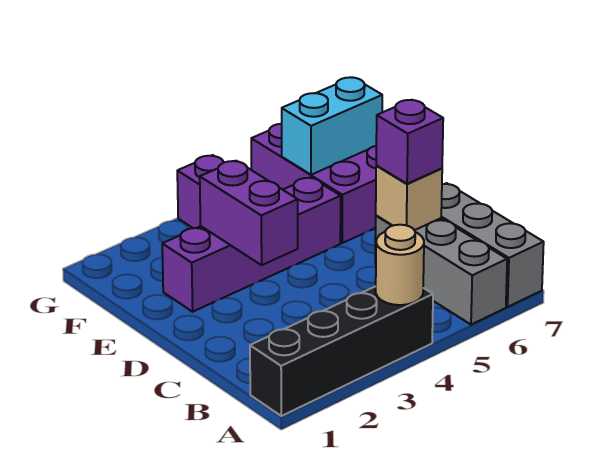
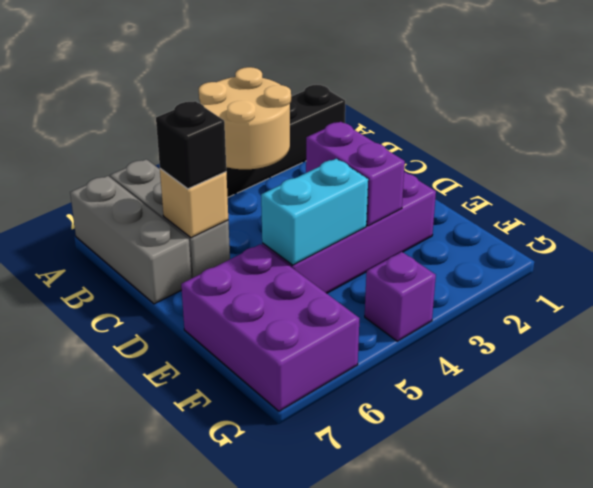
tan 1x1 round brick [376,225,424,305] -> tan 2x2 round brick [199,67,291,169]
purple 1x1 brick [376,100,443,184] -> black 1x1 brick [156,101,226,189]
cyan 1x2 brick [282,77,382,175] -> cyan 1x2 brick moved to [261,159,368,265]

